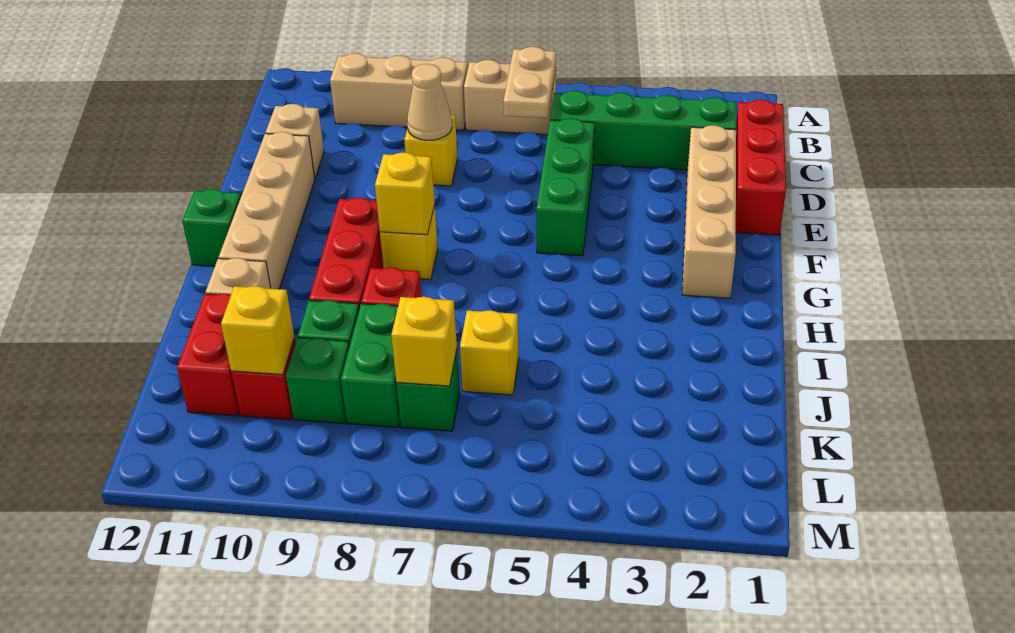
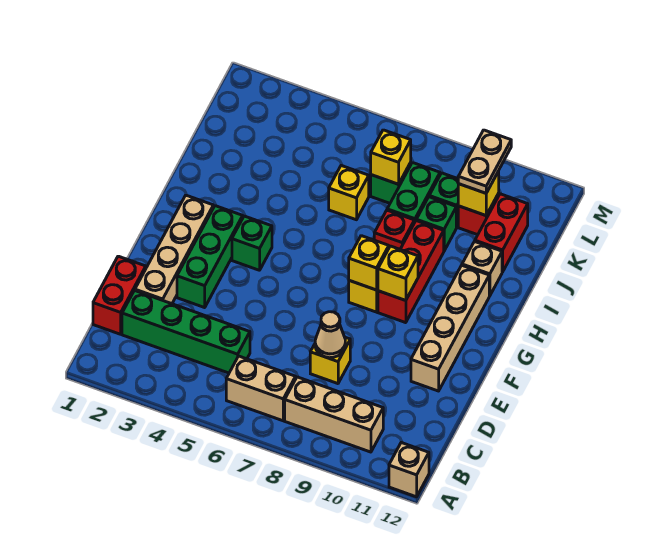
tan 1x2 plate [503,47,556,118] -> tan 1x2 plate moved to [458,130,511,193]
red 1x3 brick [736,100,786,235] -> red 1x2 brick [93,256,146,334]
green 1x3 brick [536,118,594,256] -> green 1x3 brick moved to [177,206,243,308]
tan 1x1 brick [266,104,324,178] -> tan 1x1 brick moved to [389,443,429,497]
none -> yellow 1x1 brick [378,246,418,301]
green 1x1 brick [182,189,241,266] -> green 1x1 brick moved to [232,216,272,270]

